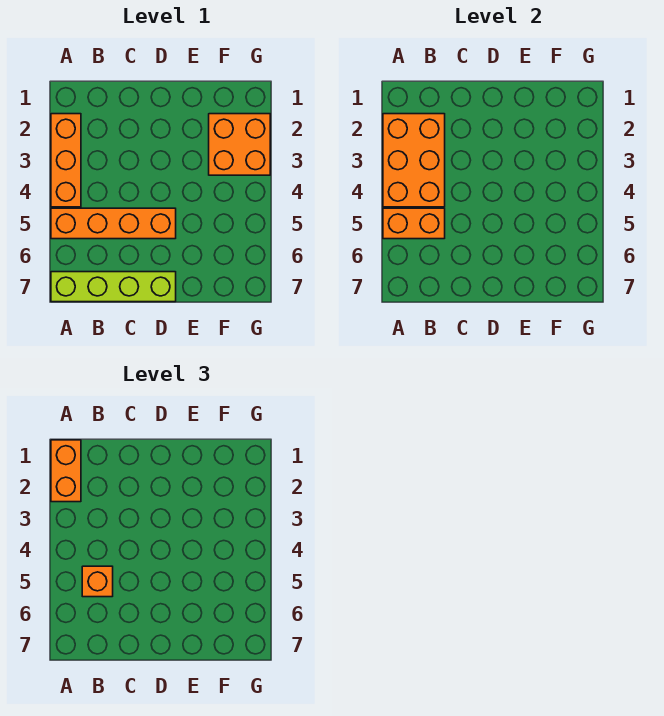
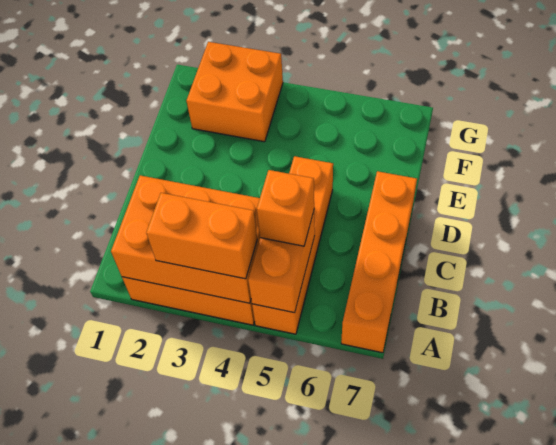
orange 1x2 brick [51,440,81,502] -> orange 1x2 brick moved to [146,193,257,279]
lime 1x4 brick [51,272,176,302] -> orange 1x4 brick [341,171,417,353]

